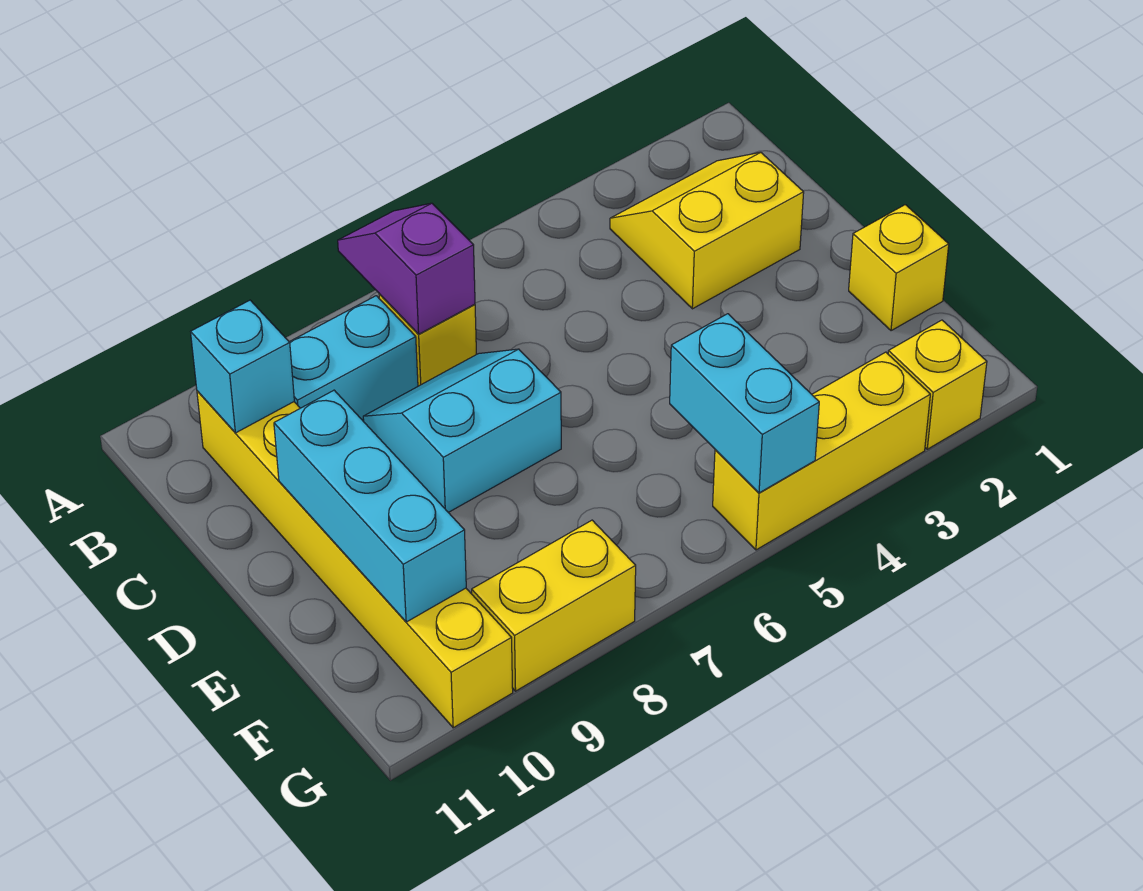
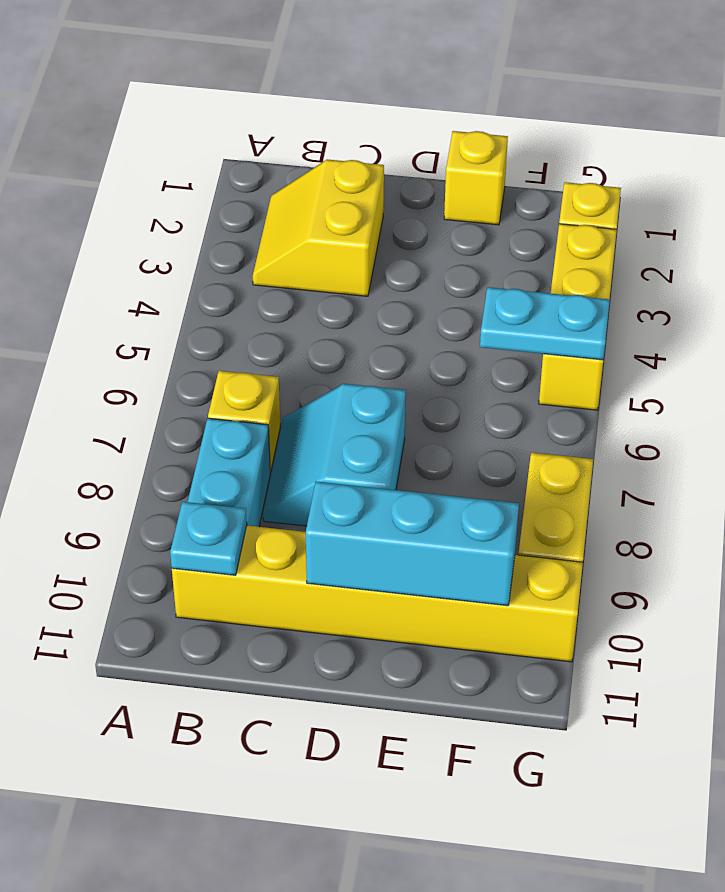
purple 1x2 slope [338,203,475,334] -> none
cyan 1x1 brick [191,300,294,433] -> cyan 1x1 plate [170,502,247,575]
cyan 1x2 brick [670,314,819,493] -> cyan 1x2 plate [480,287,610,360]

